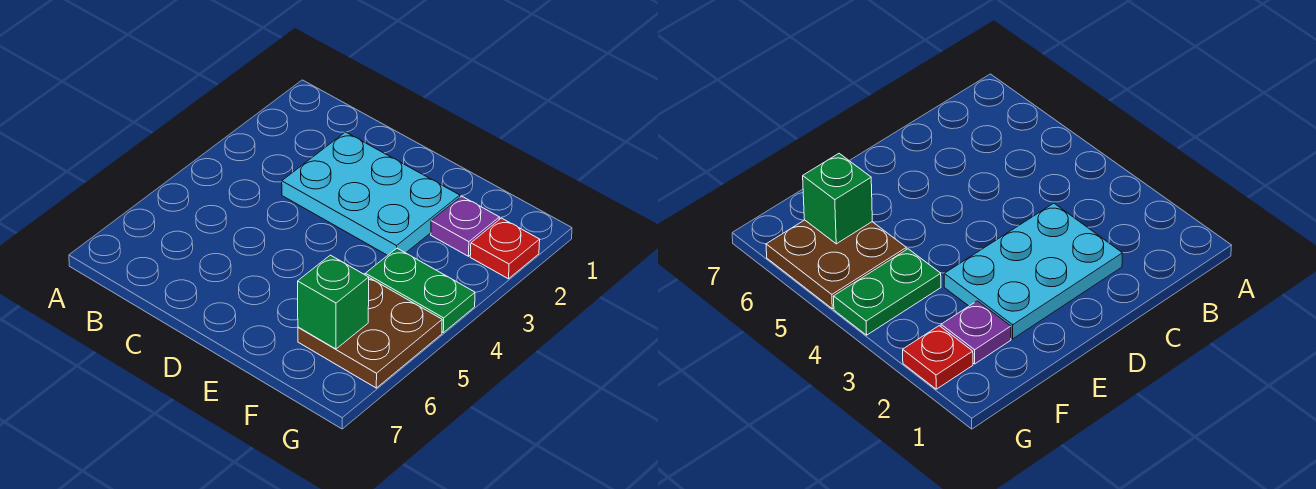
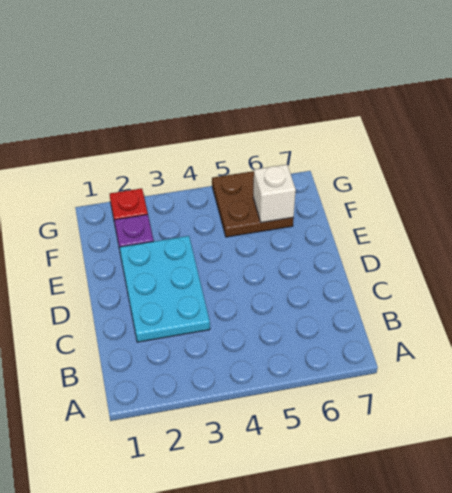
green 1x2 plate [365,248,475,333] -> none
green 1x1 brick [298,255,369,349] -> white 1x1 brick [253,164,296,223]

